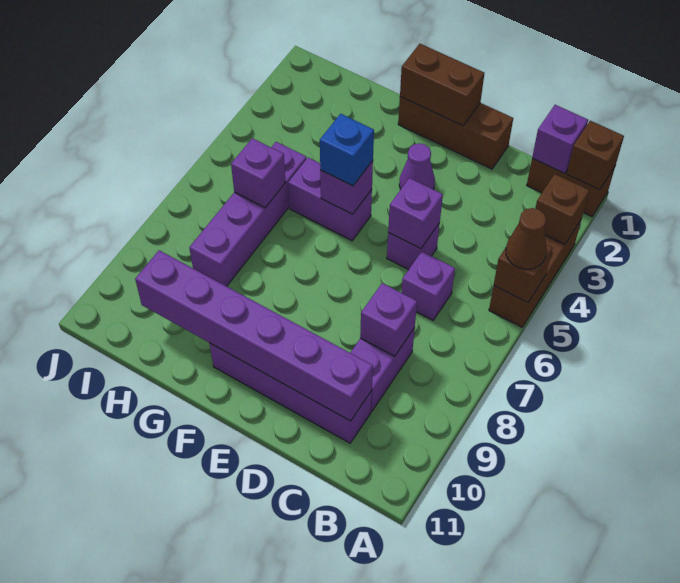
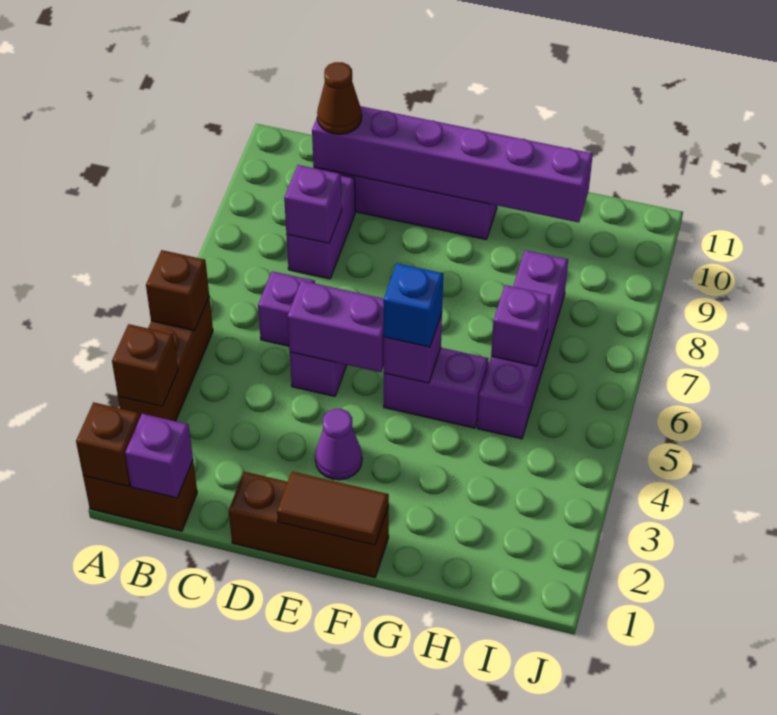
brown 1x1 cone [506,208,547,269] -> brown 1x1 cone moved to [317,62,362,134]
purple 1x1 brick [388,178,443,249] -> purple 1x2 brick [287,281,384,372]
brown 1x2 brick [400,44,484,126] -> brown 1x2 tile [277,472,389,545]

